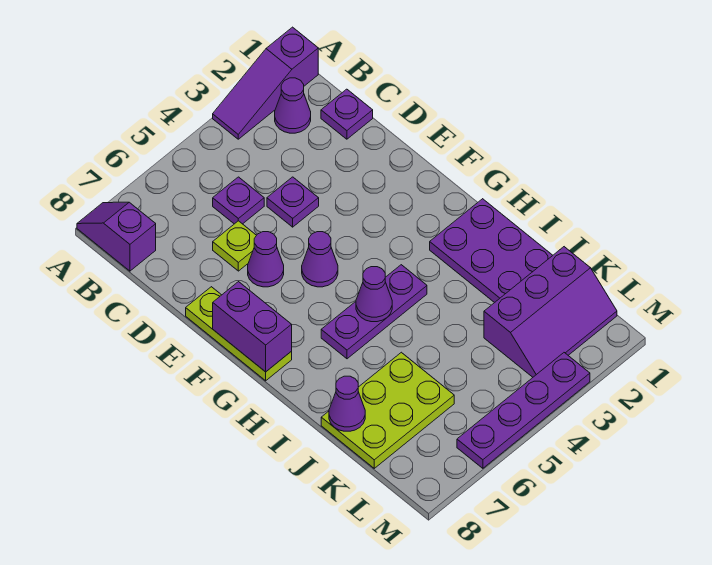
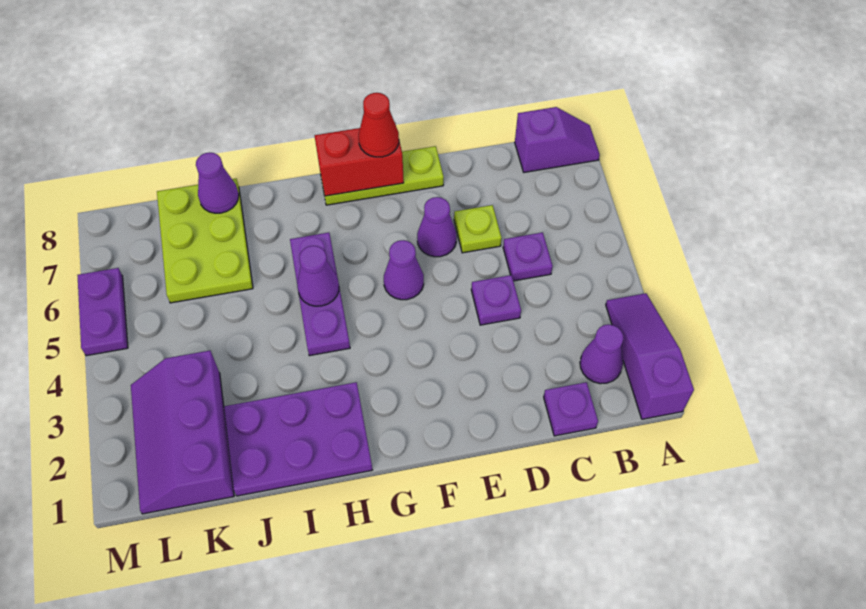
purple 1x2 brick [213,282,292,372] -> red 1x2 brick [315,124,404,196]
none -> red 1x1 cone [359,93,399,157]
purple 1x4 plate [457,353,590,468] -> purple 1x2 plate [77,268,128,356]

